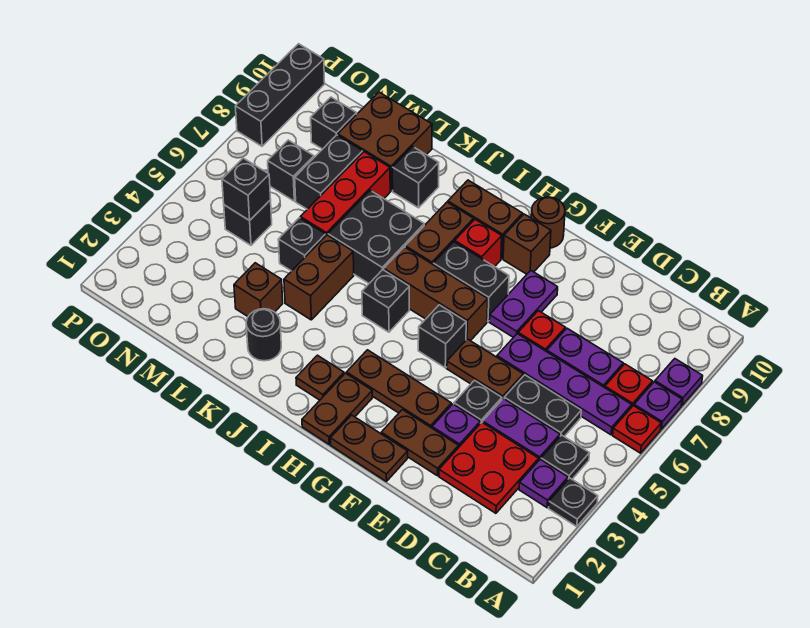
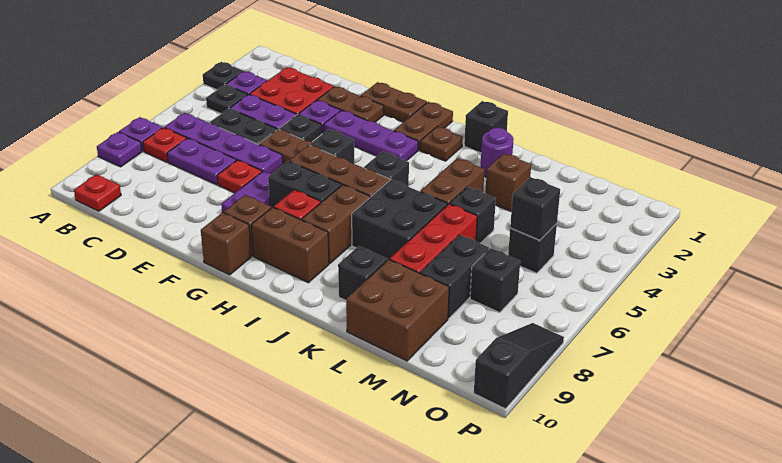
red 1x1 plate [613,406,661,453] -> red 1x1 plate moved to [74,174,121,211]
brown 1x3 plate [347,350,451,428] -> purple 1x3 plate [324,110,418,161]
brown 1x1 round brick [531,197,565,248] -> brown 1x1 brick [201,213,251,275]
black 1x1 round brick [246,309,281,361] -> purple 1x1 round brick [481,128,513,177]
black 1x1 brick [311,97,357,149] -> black 1x1 brick moved to [464,101,508,153]
black 1x3 brick [235,44,325,146] -> black 1x3 slope [474,323,564,409]

